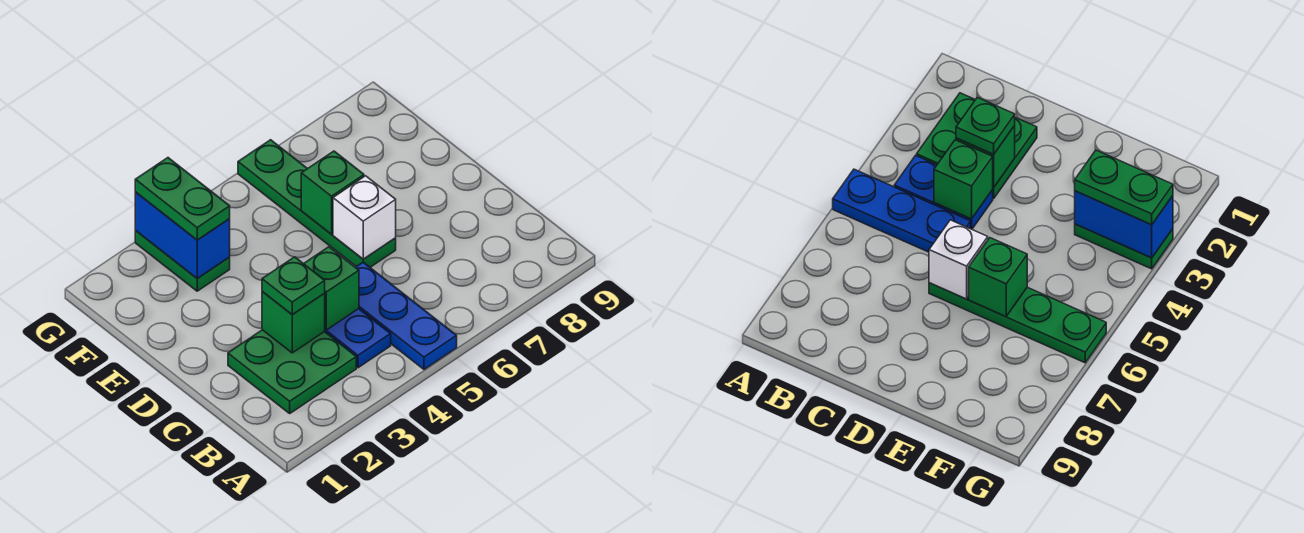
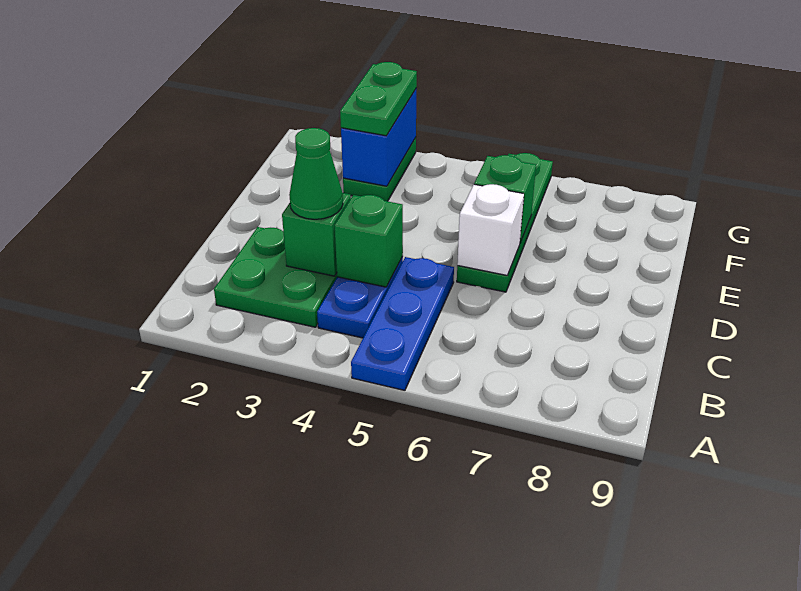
green 1x1 plate [262,257,325,315] -> green 1x1 cone [289,128,343,219]

